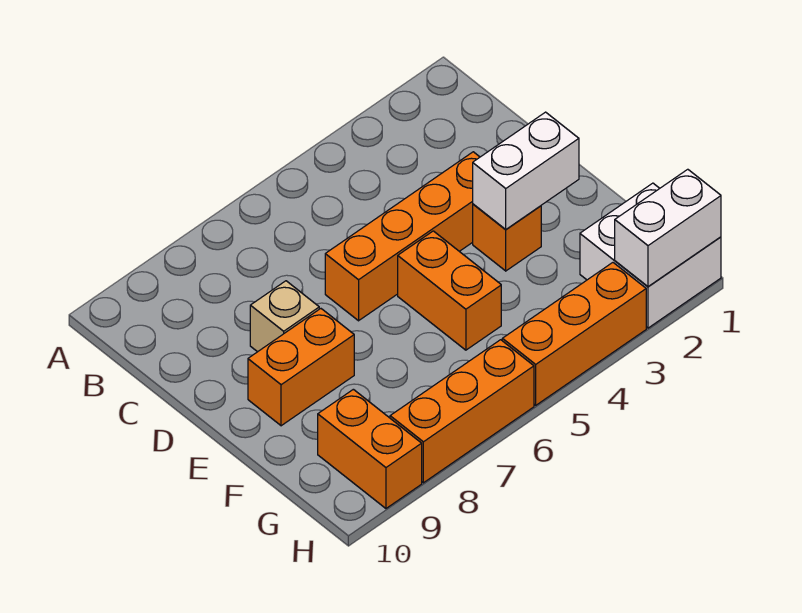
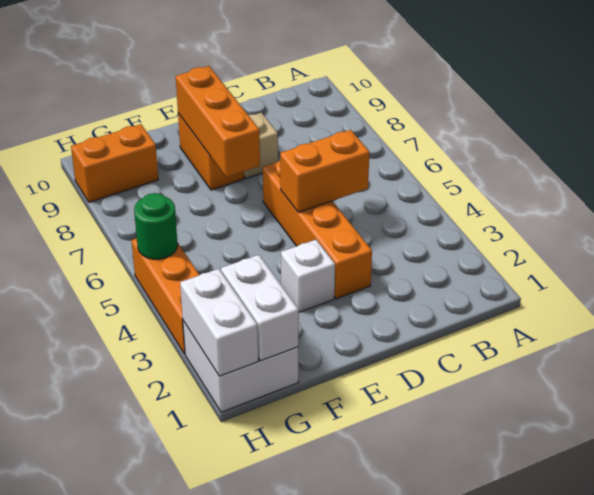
white 1x2 brick [473,112,579,230] -> white 1x2 brick moved to [221,255,299,361]
orange 1x1 brick [473,204,541,271] -> white 1x1 brick [281,240,335,312]
orange 1x2 brick [398,231,501,350] -> orange 1x2 brick moved to [280,130,369,212]
none -> green 1x1 round brick [134,193,177,259]
orange 1x3 brick [390,340,534,483] -> orange 1x3 brick moved to [176,66,260,177]

